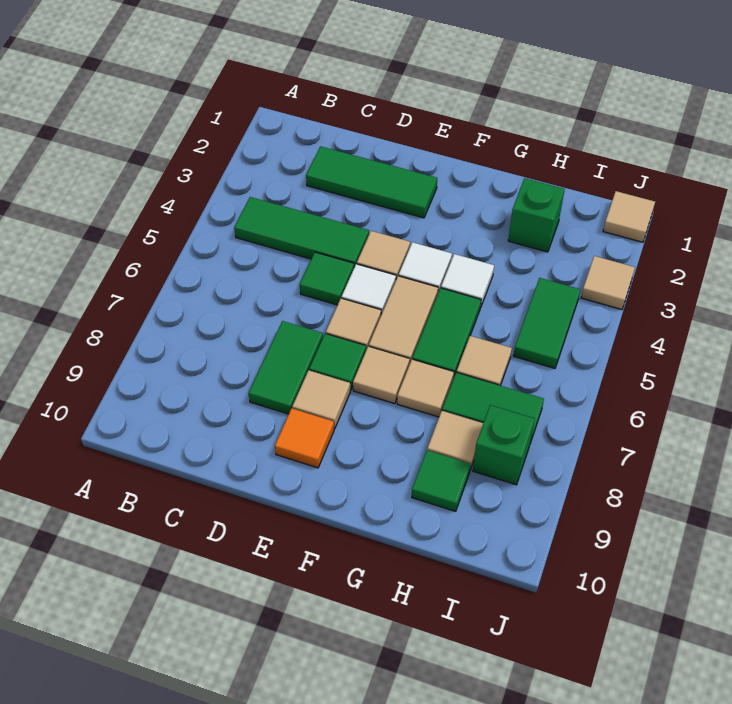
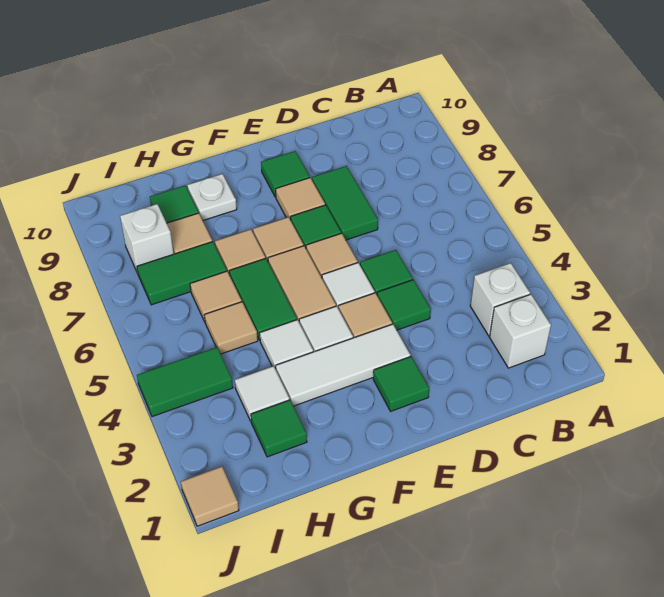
none -> white 1x1 brick [490,294,551,368]
none -> white 1x1 brick [470,263,530,336]
green 1x3 tile [234,197,369,267] -> green 1x1 tile [377,280,431,330]
green 1x3 tile [306,146,437,218] -> green 1x1 tile [373,357,429,411]
none -> white 1x3 tile [276,324,410,406]
orange 1x1 tile [275,408,334,468] -> green 1x1 tile [261,151,310,197]
none -> white 1x1 plate [187,174,237,220]
green 1x1 brick [508,178,565,252] -> green 1x1 tile [251,400,307,457]
none -> white 1x1 tile [235,366,290,421]
green 1x2 tile [513,278,580,368] -> green 1x2 tile turned to [137,347,233,417]
green 1x1 brick [473,405,535,485] -> white 1x1 brick [120,204,174,273]
tan 1x1 tile [581,256,635,310] -> tan 1x1 tile moved to [204,302,258,354]

